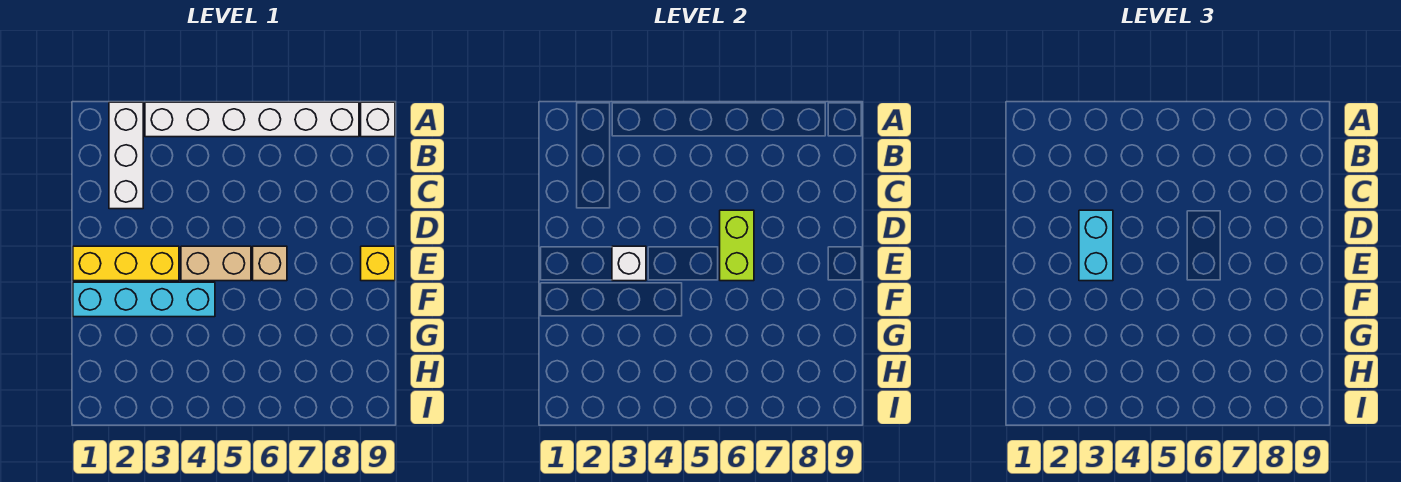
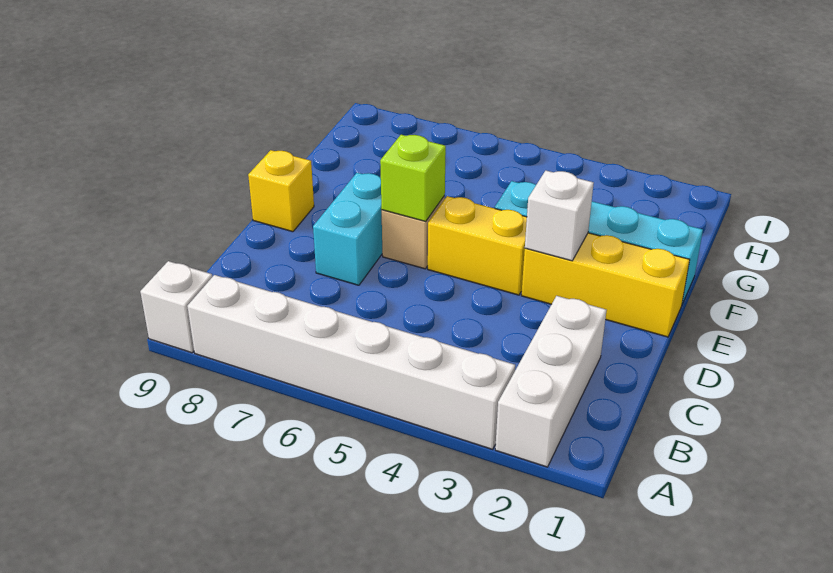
cyan 1x2 brick [1079,210,1113,281] -> cyan 1x2 brick moved to [313,173,382,285]
lime 1x2 brick [720,210,754,281] -> lime 1x1 brick [380,135,446,221]
tan 1x2 brick [181,246,251,281] -> yellow 1x2 brick [428,196,527,295]

